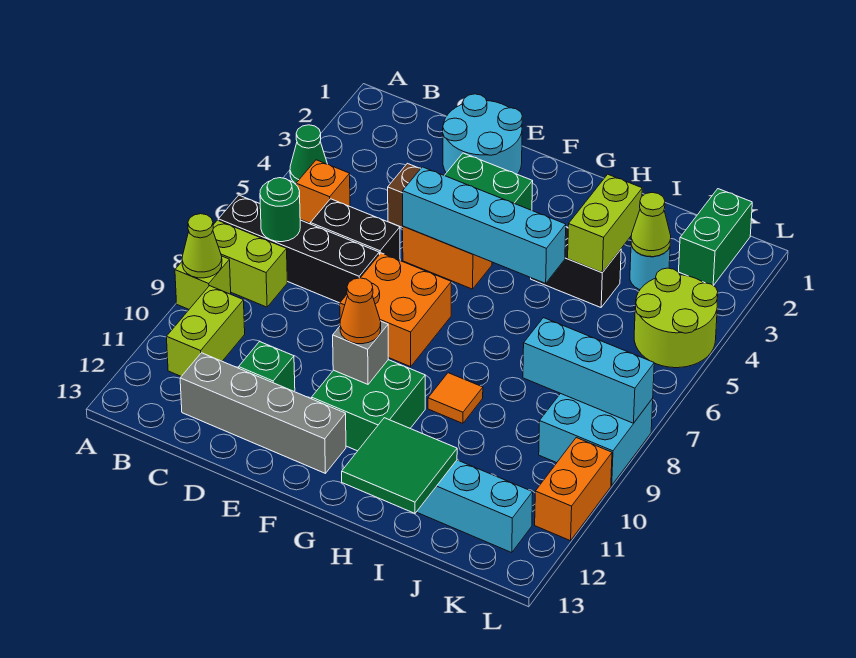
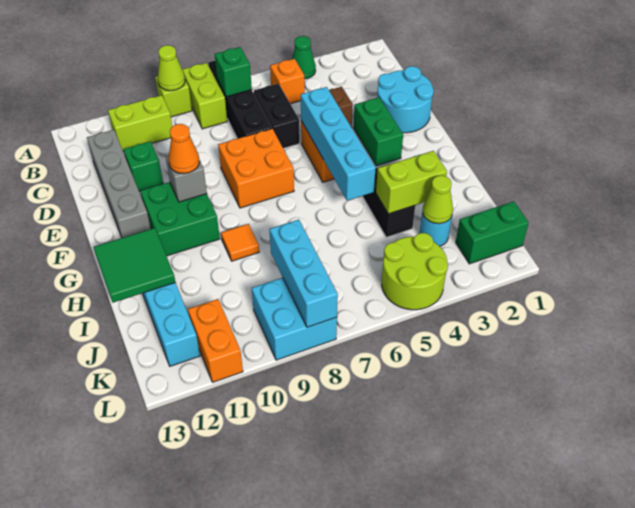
green 1x1 round brick [260,178,300,242] -> green 1x1 brick [215,47,252,97]
orange 1x2 brick [535,438,612,541] -> orange 1x2 brick turned to [188,299,243,382]

